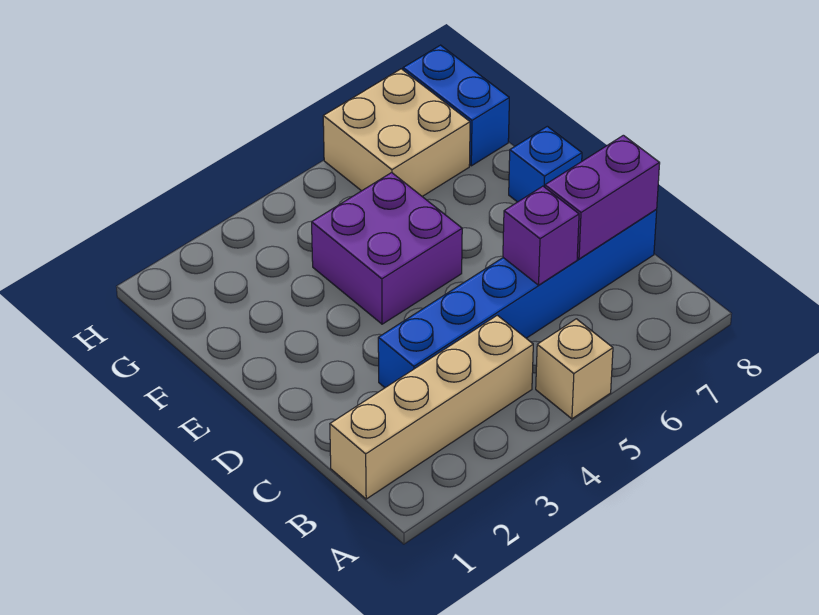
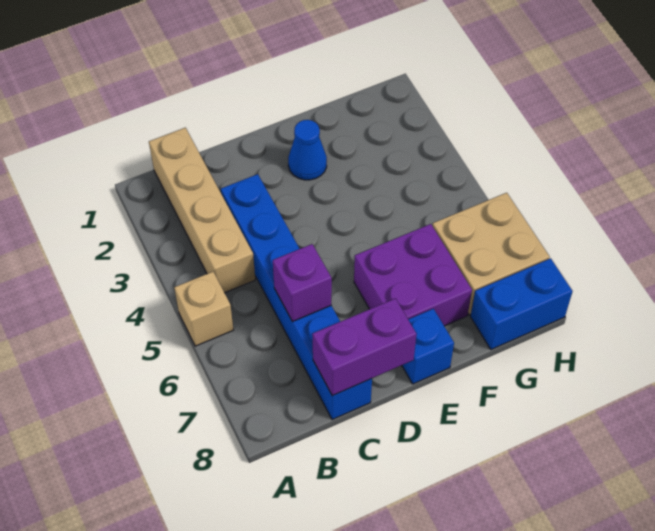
purple 1x2 brick [545,135,660,259] -> purple 1x2 brick turned to [312,298,416,396]
none -> blue 1x1 cone [288,120,327,180]
purple 2x2 brick [312,173,462,324] -> purple 2x2 brick moved to [354,224,472,326]

